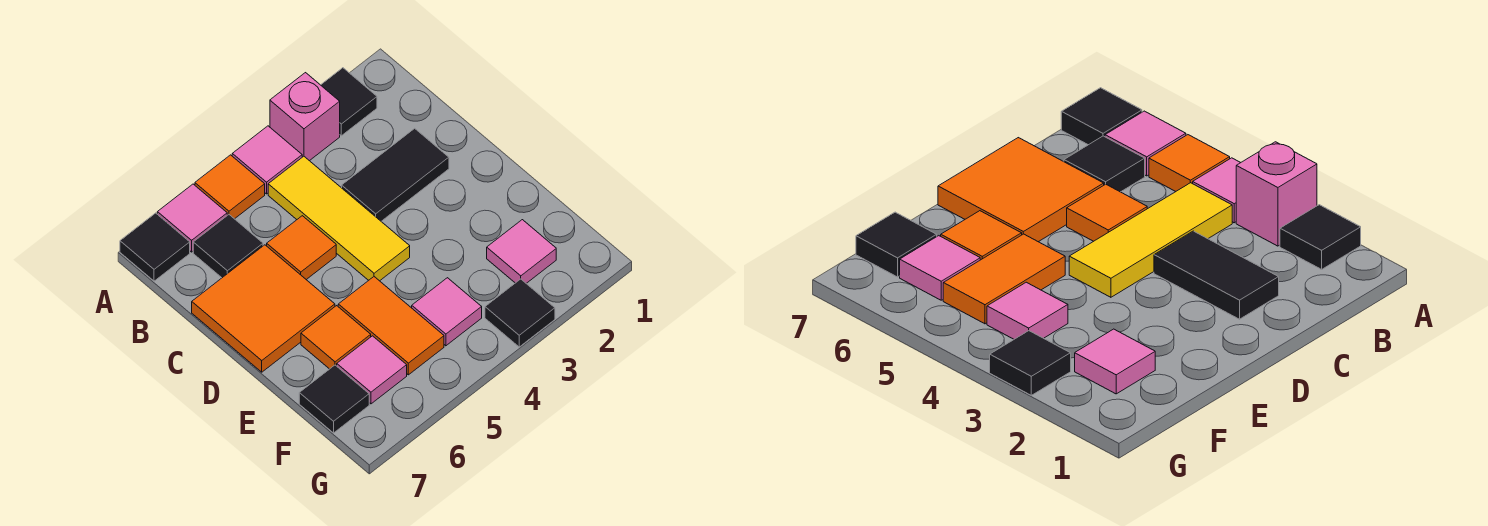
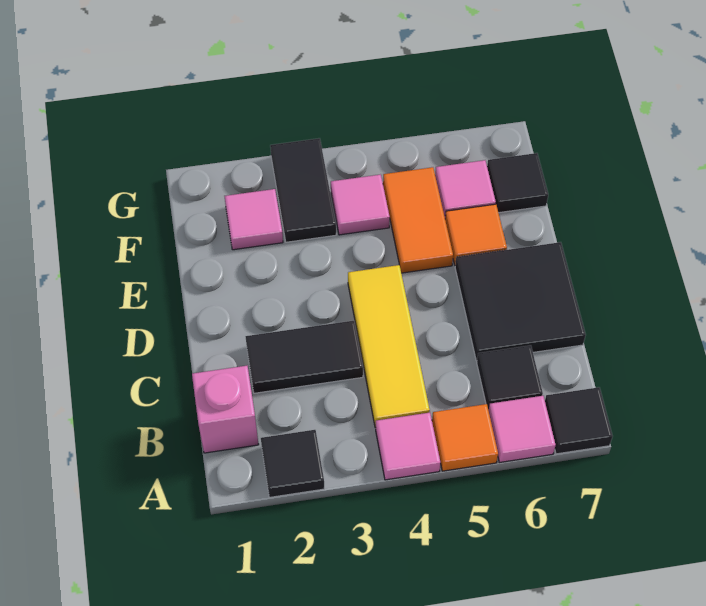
pink 1x1 brick [270,73,340,161] -> pink 1x1 brick moved to [192,366,259,453]
orange 1x1 tile [267,216,336,280] -> none
orange 2x2 tile [192,245,335,372] -> black 2x2 tile [455,242,586,361]
black 1x1 tile [485,279,555,347] -> black 1x2 tile [270,138,336,242]

